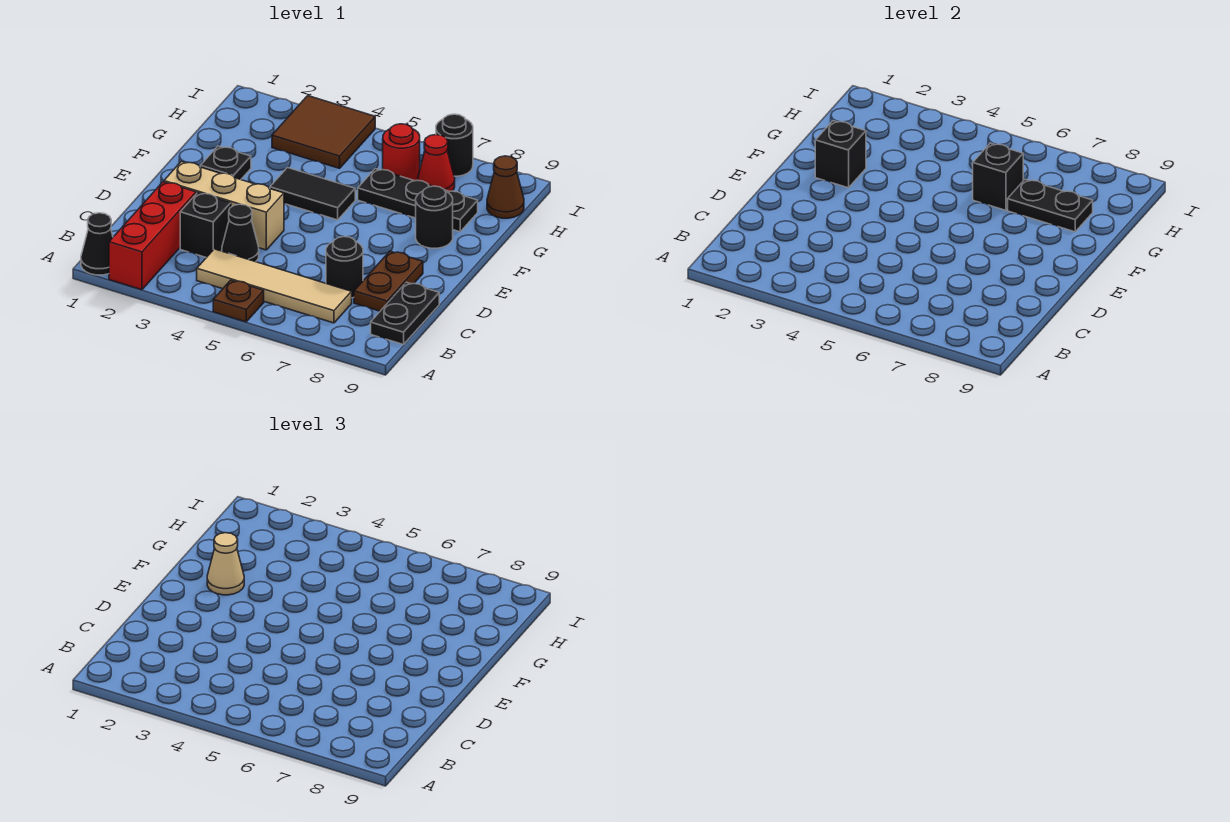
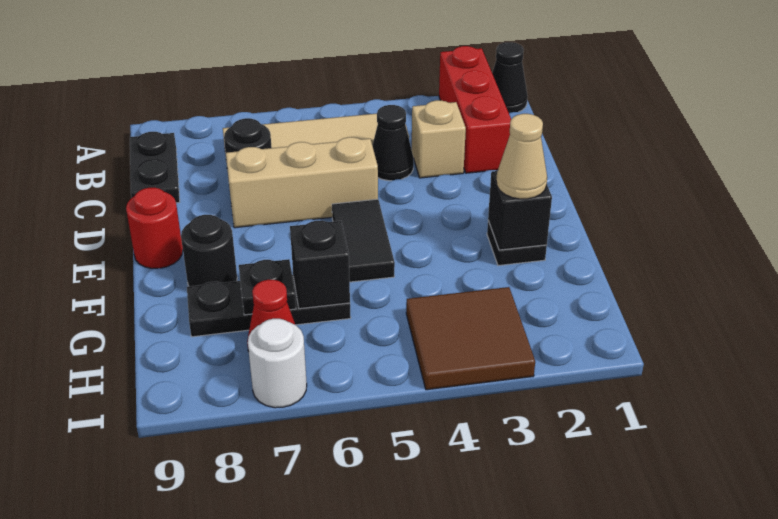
brown 1x1 plate [213,280,264,322] -> none
black 1x1 brick [180,193,231,258] -> tan 1x1 brick [412,100,466,178]
brown 1x2 plate [354,251,423,311] -> none
tan 1x3 brick [164,161,284,250] -> tan 1x3 brick moved to [226,137,378,228]
black 1x2 tile [270,168,355,220] -> black 1x2 tile turned to [332,199,395,282]
black 1x2 plate [1008,179,1093,232] -> black 1x1 plate [239,259,296,315]
red 1x1 round brick [383,124,420,181] -> red 1x1 round brick moved to [126,188,183,268]
brown 1x1 cone [487,156,524,218] -> none
black 1x1 round brick [436,114,473,176] -> white 1x1 round brick [248,319,307,408]

